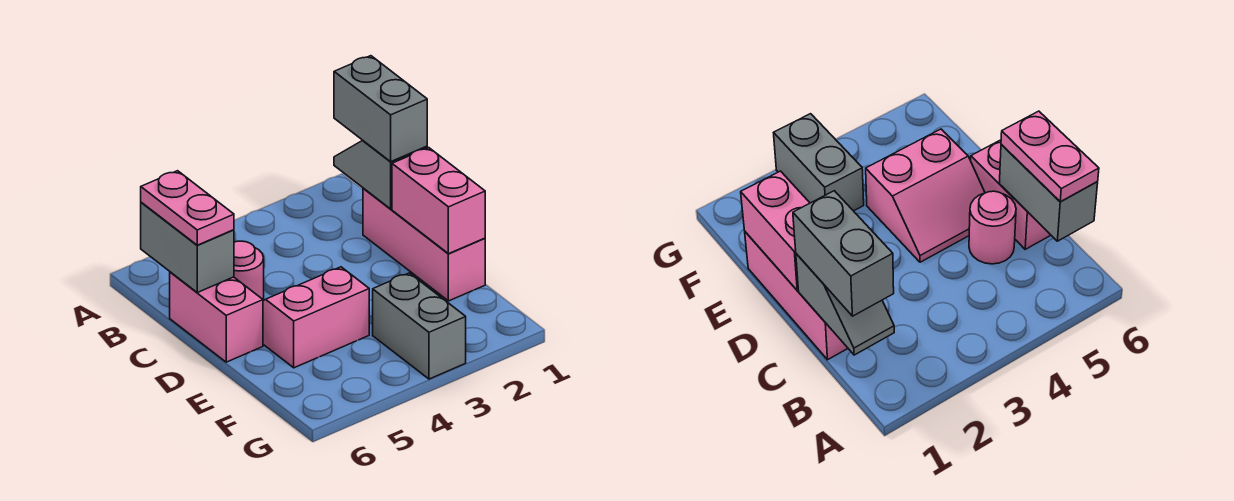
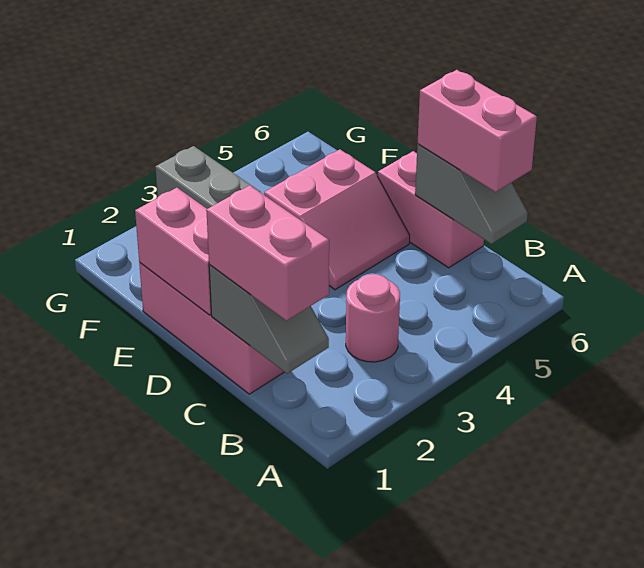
grey 1x2 brick [334,56,427,161] -> pink 1x2 brick [206,185,329,321]
grey 1x2 brick [141,202,234,292] -> grey 1x2 slope [415,144,528,244]
pink 1x2 plate [141,171,234,245] -> pink 1x2 brick [418,70,537,192]
pink 1x1 round brick [234,241,264,301] -> pink 1x1 round brick moved to [346,274,400,362]

